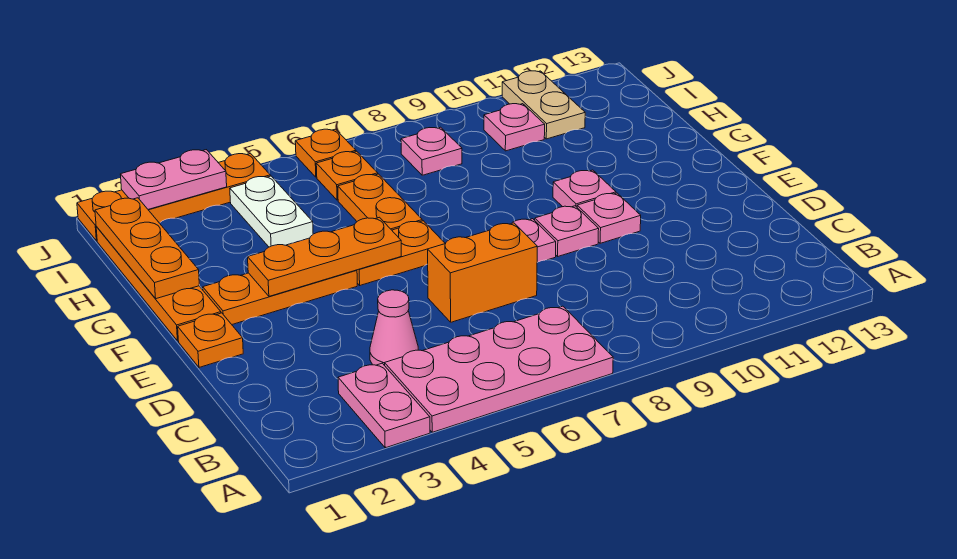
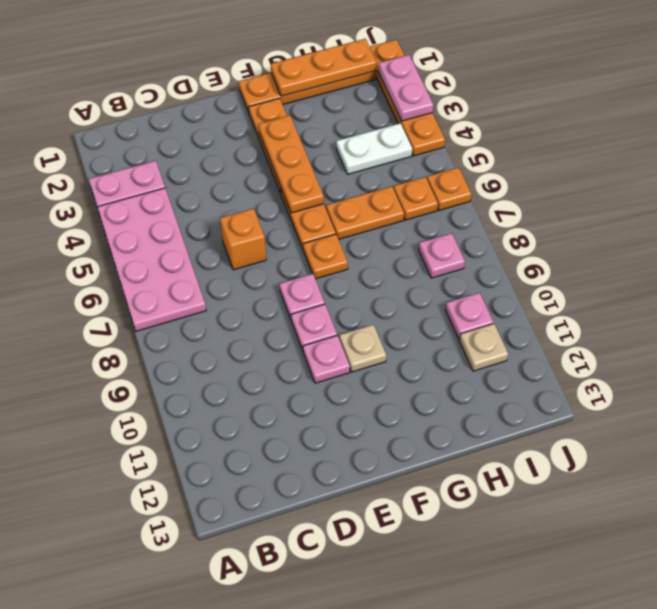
pink 1x1 cone [370,290,418,366] -> none
orange 1x2 brick [428,223,537,322] -> orange 1x1 brick [220,209,266,270]
orange 1x1 plate [178,313,243,367] -> orange 1x1 plate moved to [303,234,348,279]
pink 1x1 plate [553,170,616,207] -> tan 1x1 plate [339,325,386,372]
tan 1x2 plate [502,71,585,139] -> tan 1x1 plate [459,324,508,371]

